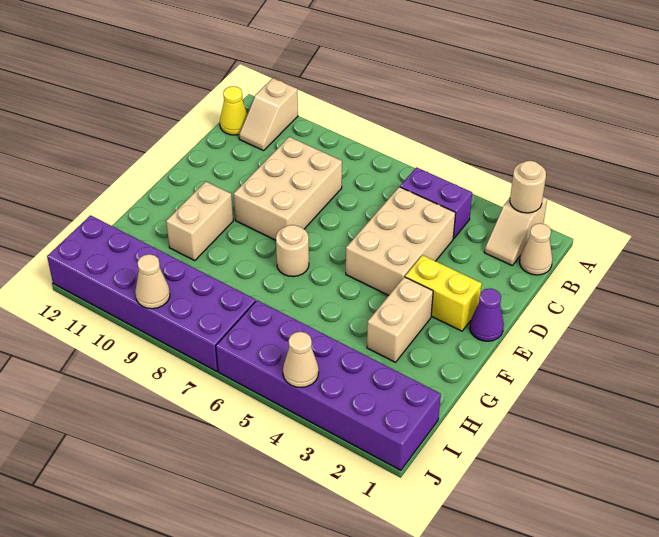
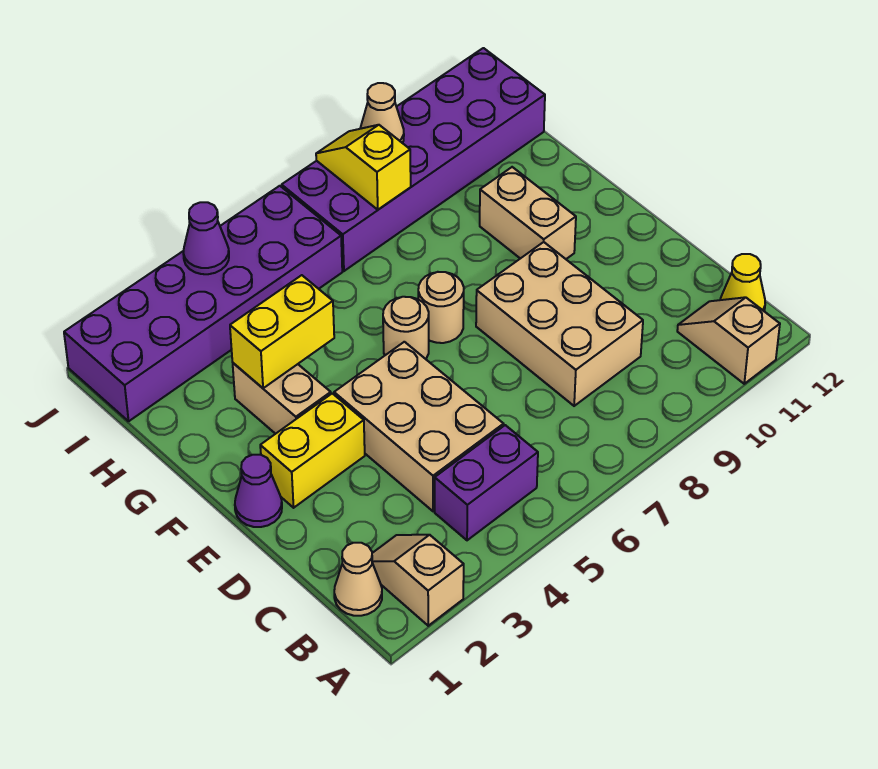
tan 1x1 round brick [510,161,546,213] -> tan 1x1 round brick moved to [383,297,429,359]
none -> yellow 1x2 brick [230,275,334,388]
none -> yellow 1x2 slope [316,125,411,210]
tan 1x1 cone [283,332,319,388] -> purple 1x1 cone [183,202,229,274]

